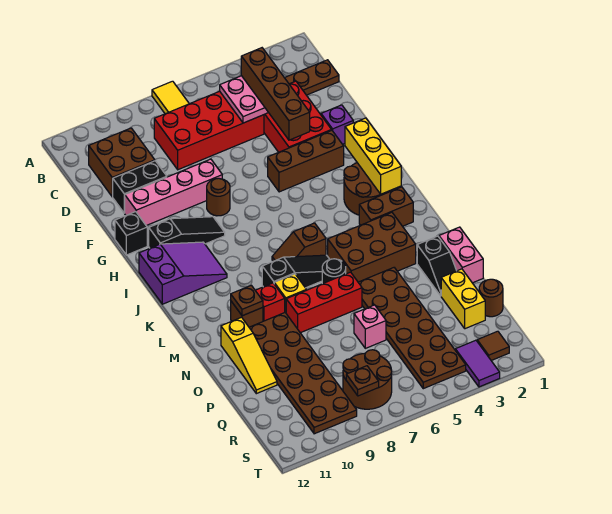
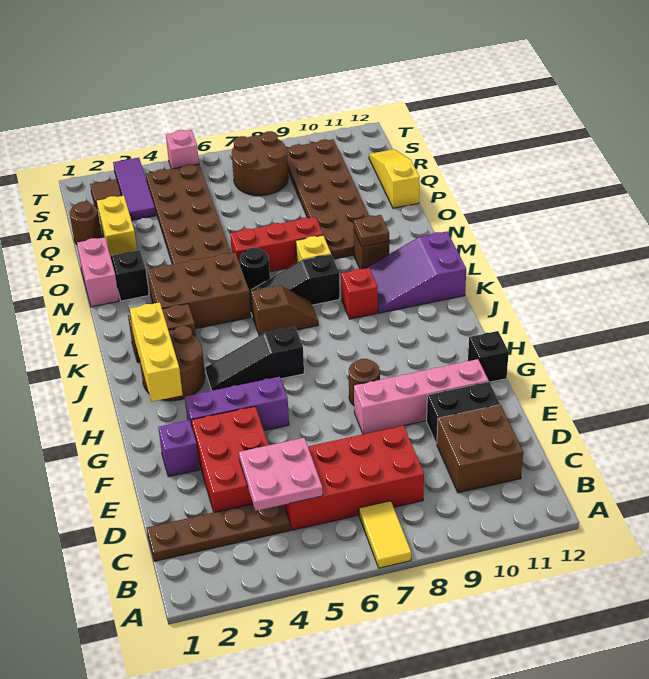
brown 1x4 brick [241,48,310,140] -> none
brown 1x3 brick [268,130,344,192] -> purple 1x3 brick [185,377,289,431]
black 1x3 slope [149,217,225,248] -> black 1x3 slope moved to [205,327,304,391]
purple 2x3 slope [139,242,227,304] -> purple 2x3 slope moved to [367,231,466,313]
red 1x1 brick [255,283,285,321] -> red 1x1 brick moved to [341,268,378,319]
yellow 1x3 slope [221,317,277,394] -> yellow 1x3 slope moved to [369,149,420,208]
pink 1x1 brick [354,305,386,348] -> pink 1x1 brick moved to [166,130,199,169]
purple 1x2 tile [455,340,500,387] -> purple 1x3 tile [113,158,156,220]
brown 1x1 plate [346,366,379,396] -> none

